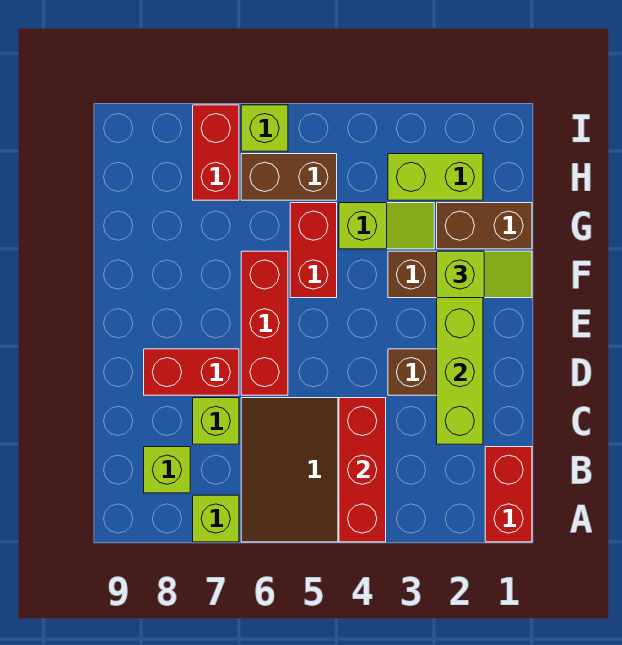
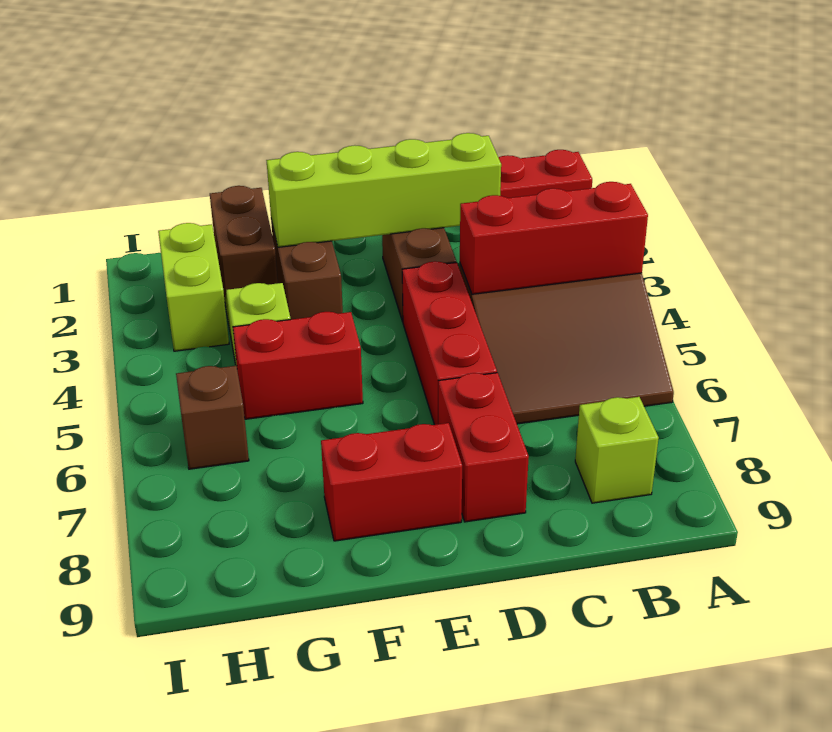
lime 1x1 brick [193,495,239,542] -> none
lime 1x1 brick [193,398,239,444] -> none
red 1x3 brick [241,251,288,395] -> red 1x3 brick turned to [402,261,497,425]
lime 1x2 slope [437,251,532,298] -> none
brown 1x2 brick [241,154,337,200] -> brown 1x1 brick [176,366,249,469]
red 1x2 brick [193,105,239,200] -> red 1x2 brick moved to [321,423,462,541]
lime 1x1 brick [241,105,288,151] -> none

